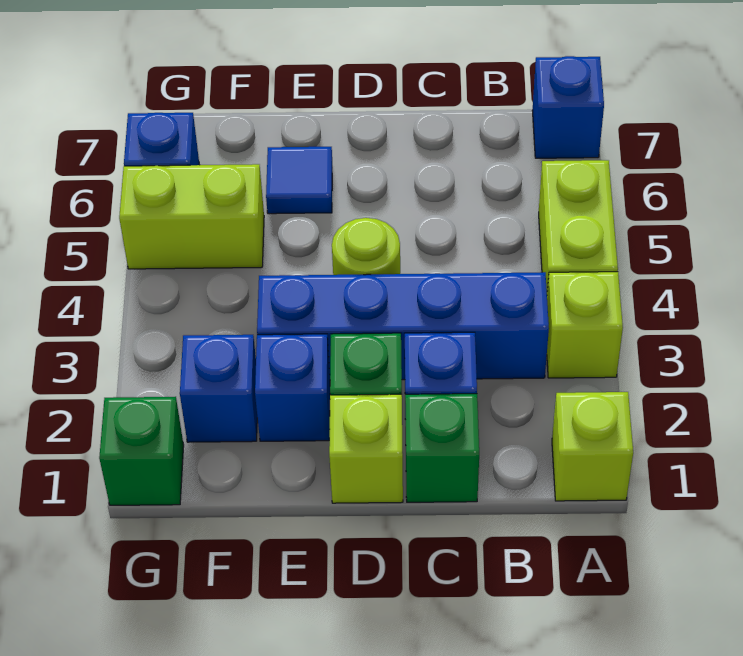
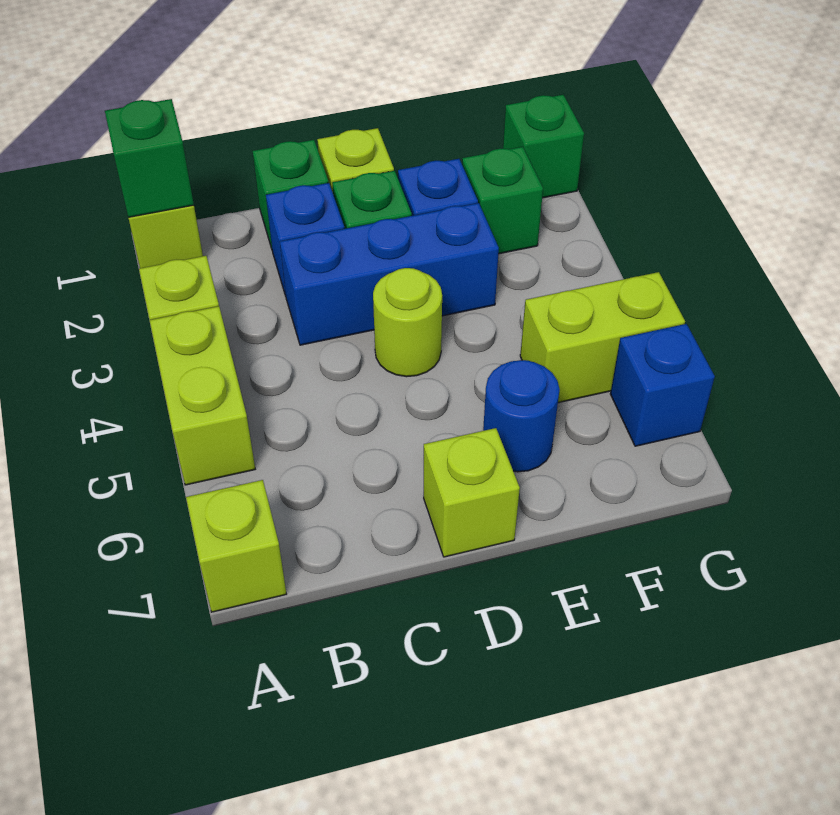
none -> green 1x1 brick [105,99,194,217]
blue 1x1 brick [532,56,604,158] -> lime 1x1 brick [186,480,286,612]
blue 1x4 brick [257,272,549,380] -> blue 1x3 brick [280,203,499,345]
none -> lime 1x1 brick [424,428,520,557]
blue 1x1 tile [266,147,332,214] -> blue 1x1 round brick [483,360,560,472]
blue 1x1 brick [180,335,257,442] -> green 1x1 brick [462,147,543,254]

